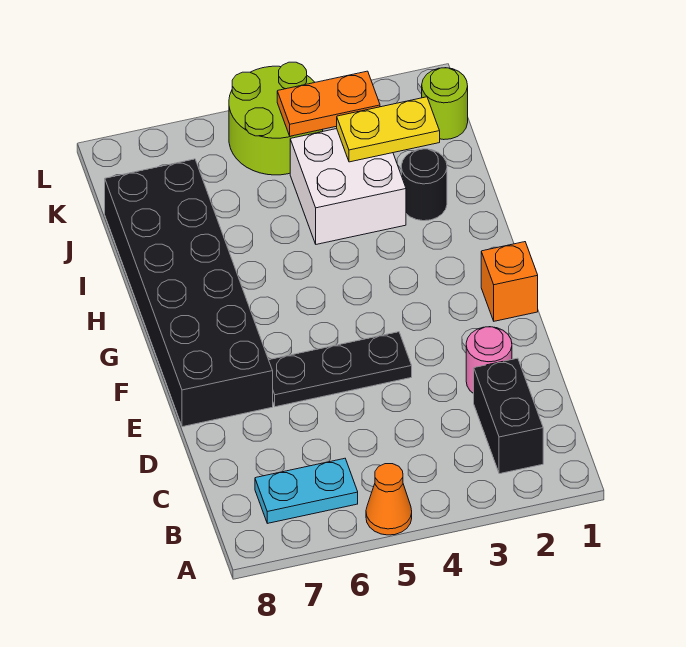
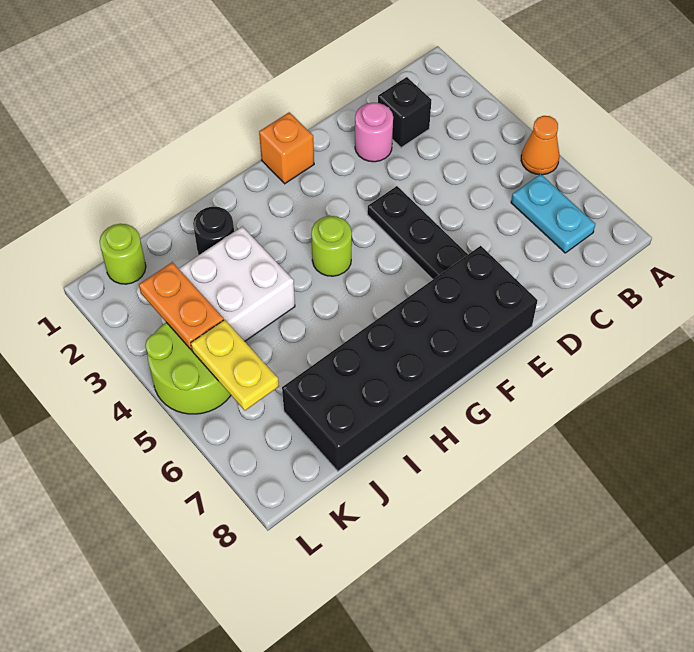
black 1x2 brick [474,358,543,474] -> black 1x1 brick [378,77,431,148]
none -> lime 1x1 round brick [311,216,352,276]
yellow 1x2 plate [337,97,440,162] -> yellow 1x2 plate moved to [191,320,279,410]

